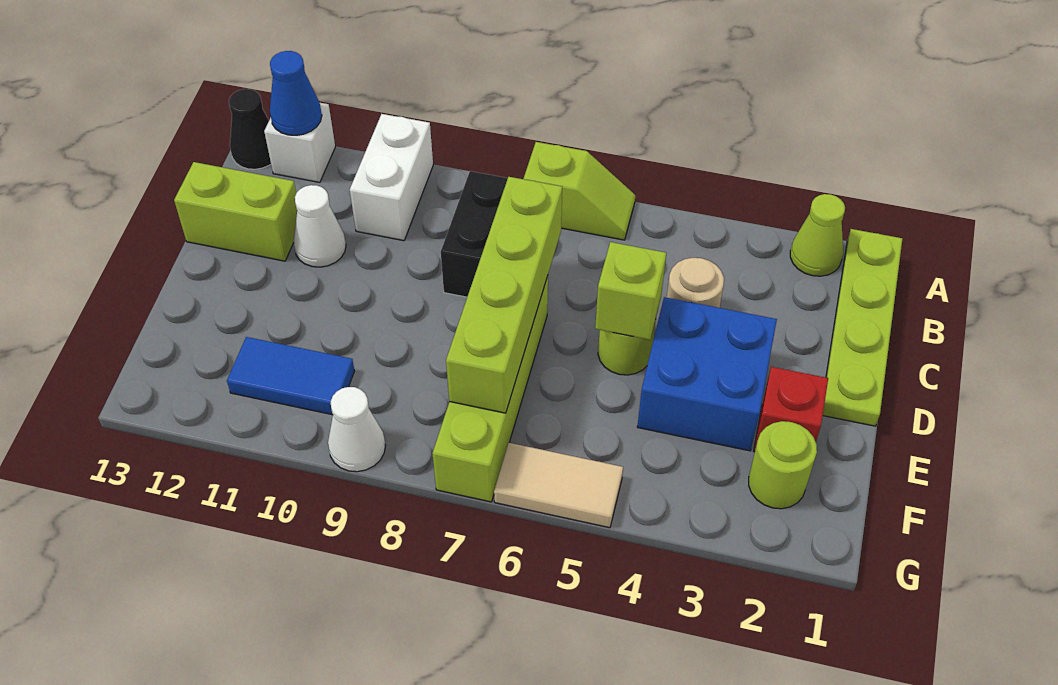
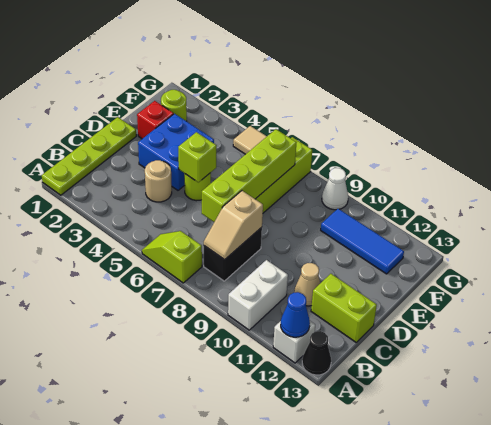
lime 1x1 cone [790,194,845,276] -> none
none -> tan 1x2 slope [204,191,263,260]
white 1x1 cone [294,185,346,267] -> tan 1x1 cone [294,263,320,306]
blue 1x2 tile [227,337,355,415] -> blue 1x3 tile [321,209,404,274]

